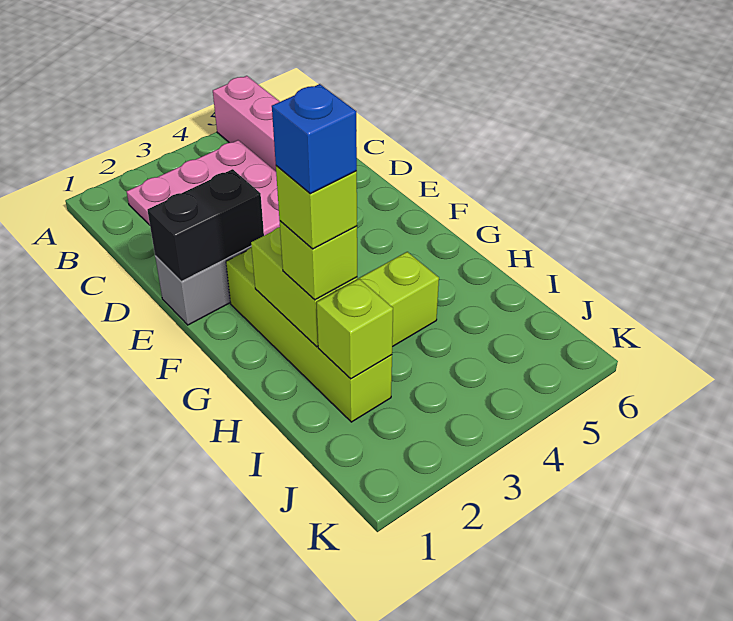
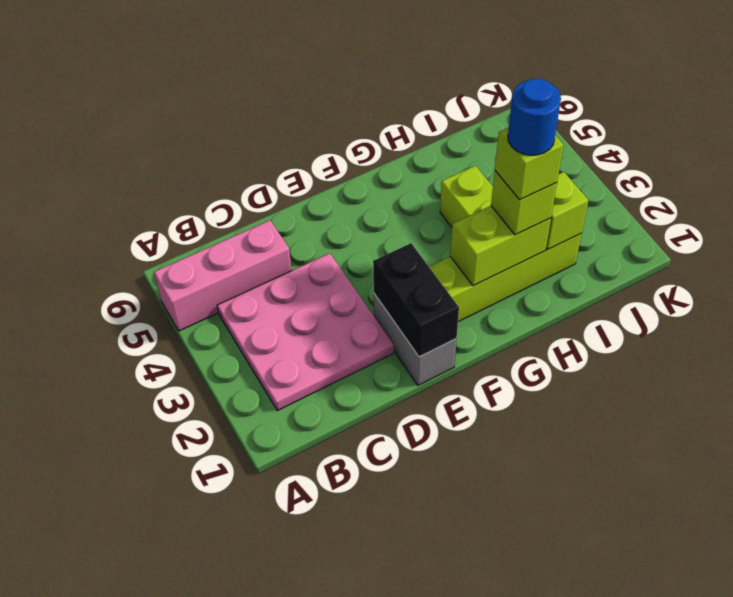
blue 1x1 brick [272,84,357,194] -> blue 1x1 round brick [508,78,561,155]

